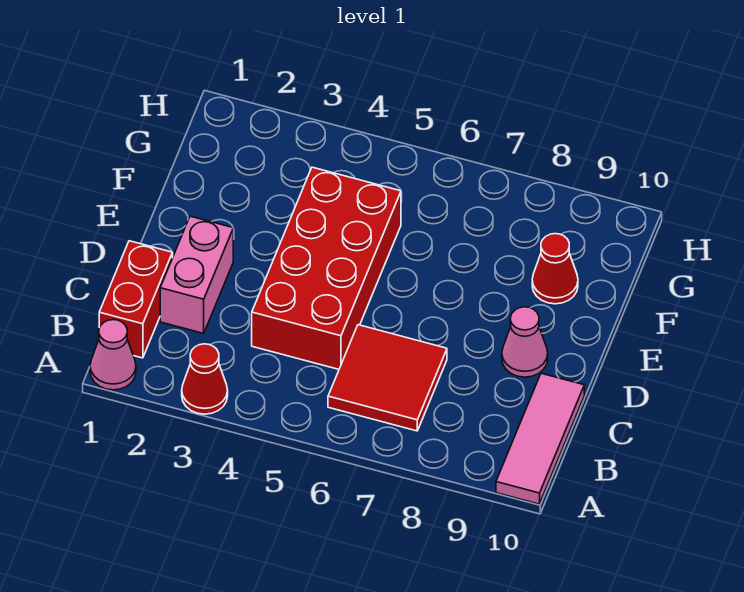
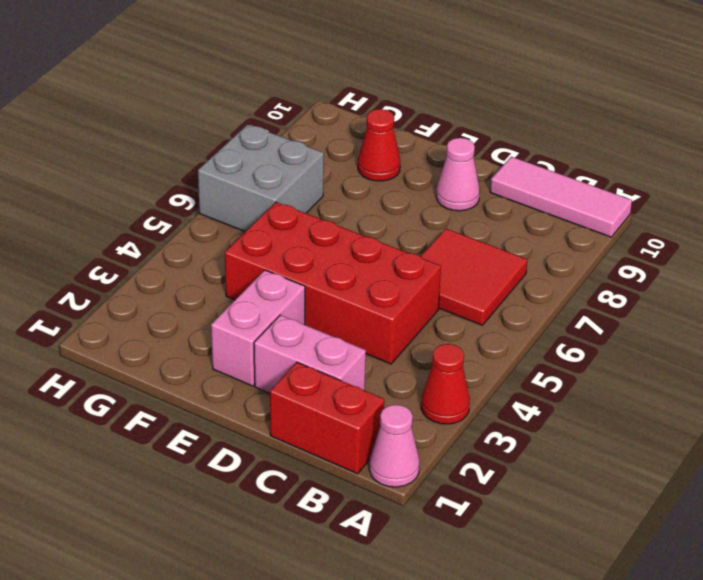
none -> pink 1x2 brick [211,270,305,386]
none -> grey 2x2 brick [198,124,324,232]

